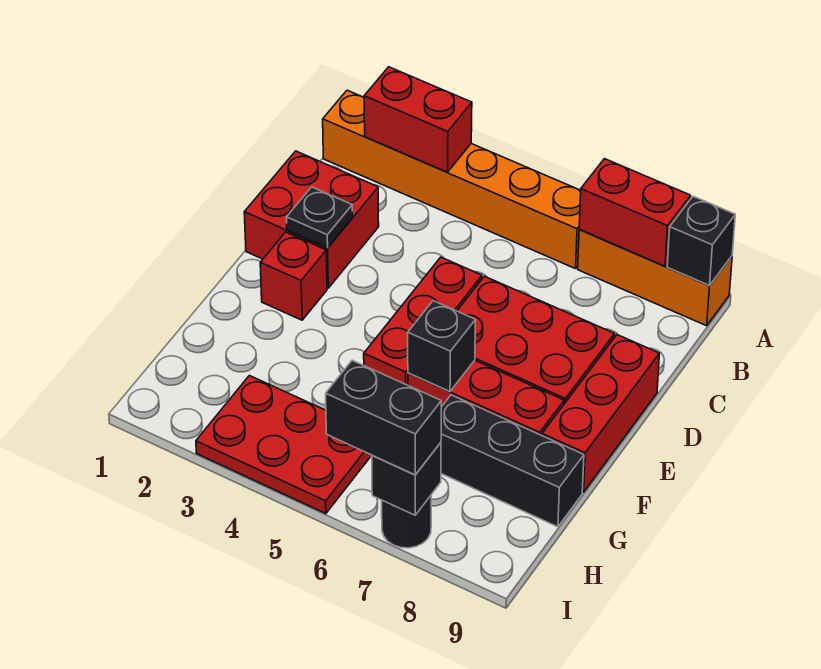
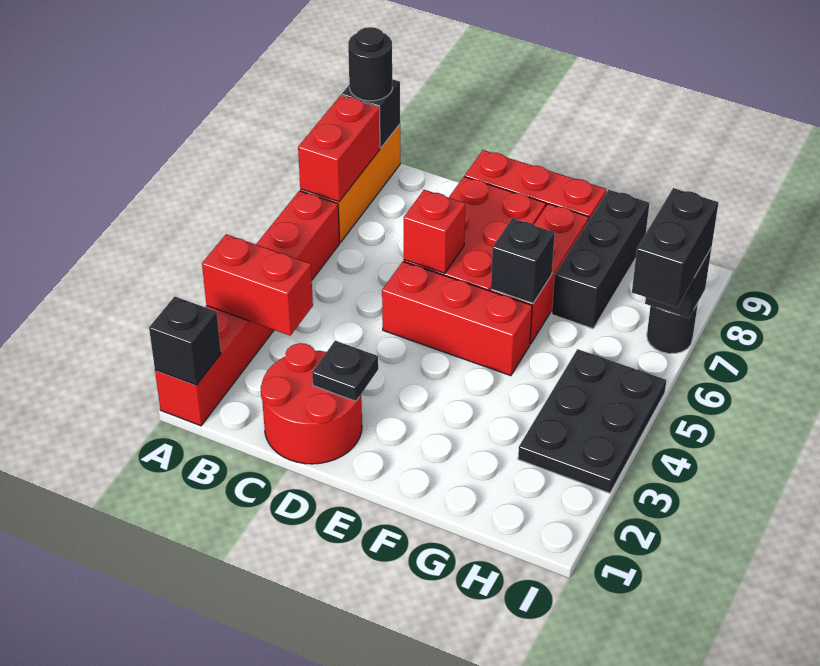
orange 1x6 brick [323,90,581,269] -> red 1x6 brick [155,191,340,426]
none -> black 1x1 brick [149,297,221,385]
red 1x2 brick [364,67,472,172] -> red 1x2 brick turned to [202,234,313,335]
none -> black 1x1 round brick [348,27,392,101]
red 2x2 brick [244,151,379,288] -> red 2x2 round brick [261,343,362,464]
red 1x1 brick [260,232,327,320] -> red 1x1 brick moved to [404,190,465,273]
red 2x3 plate [196,376,372,514] -> black 2x3 plate [518,349,666,493]

